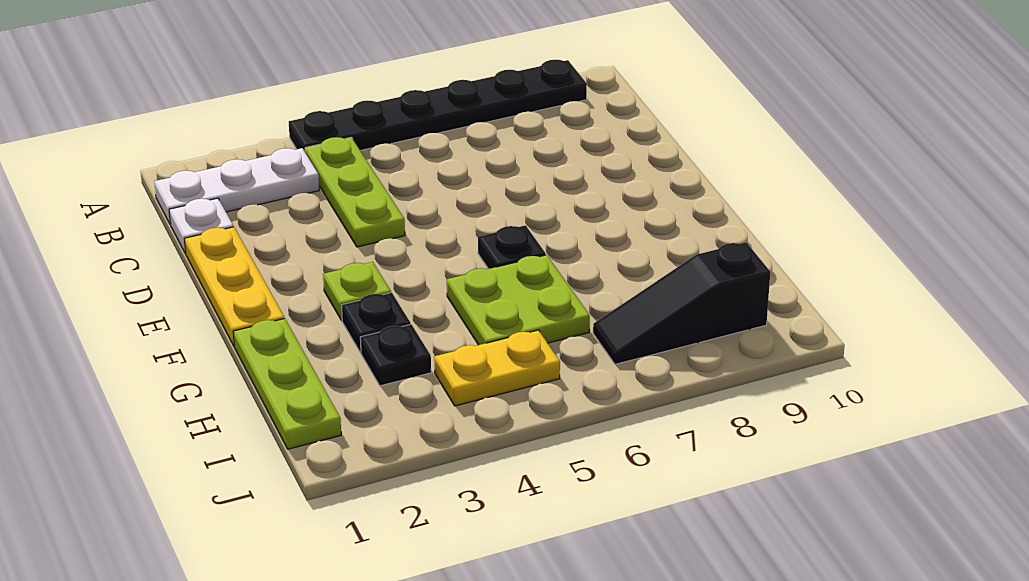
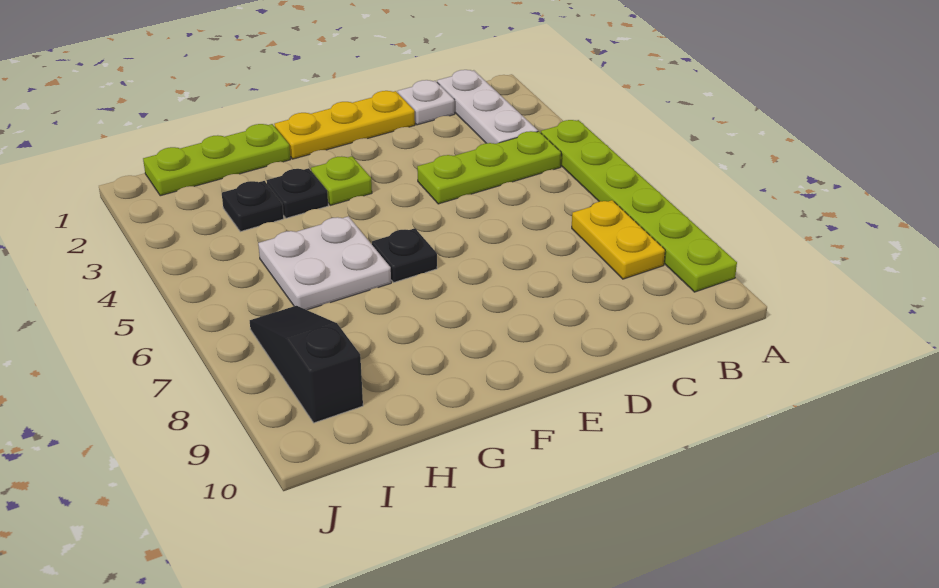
black 1x6 plate [289,60,587,151] -> lime 1x6 plate [541,120,737,292]
lime 2x2 plate [447,255,590,345] -> white 2x2 plate [258,216,391,310]
yellow 1x2 plate [434,330,560,406] -> yellow 1x2 plate moved to [572,200,665,279]

